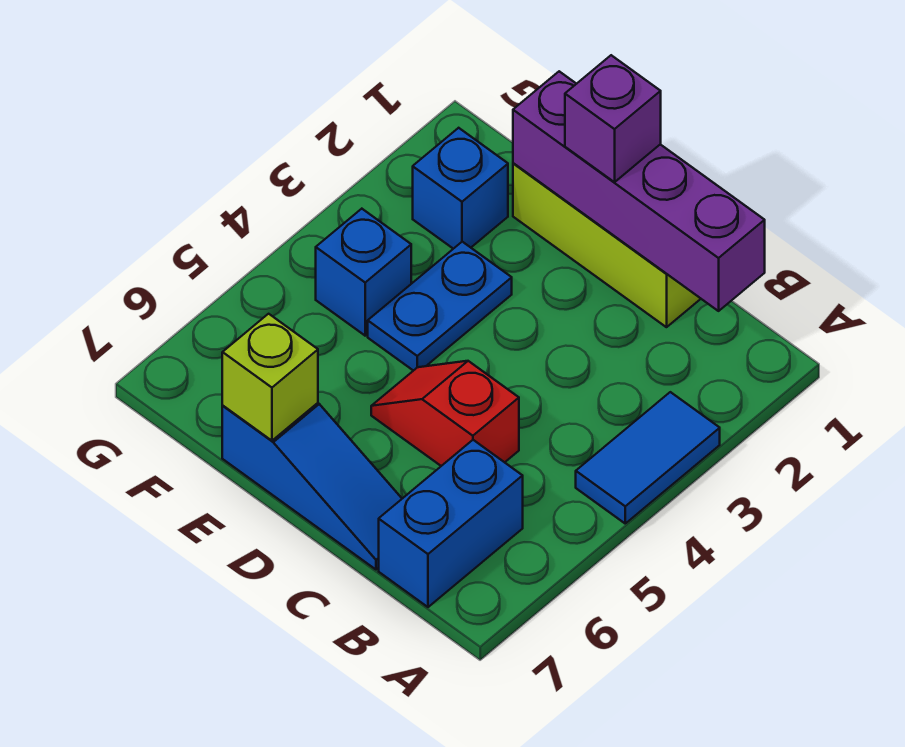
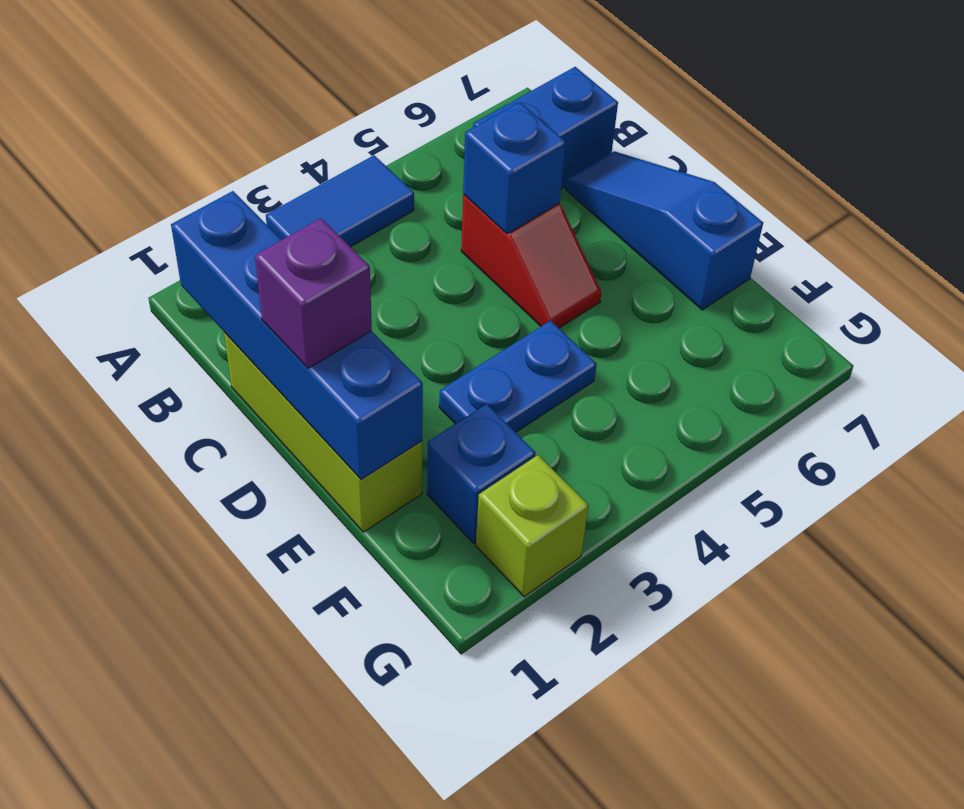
purple 1x4 brick [513,71,765,311] -> blue 1x4 brick [171,191,423,480]
lime 1x1 brick [222,314,318,441] -> lime 1x1 brick moved to [476,455,589,597]
blue 1x1 brick [316,209,411,336] -> blue 1x1 brick moved to [463,102,566,234]

